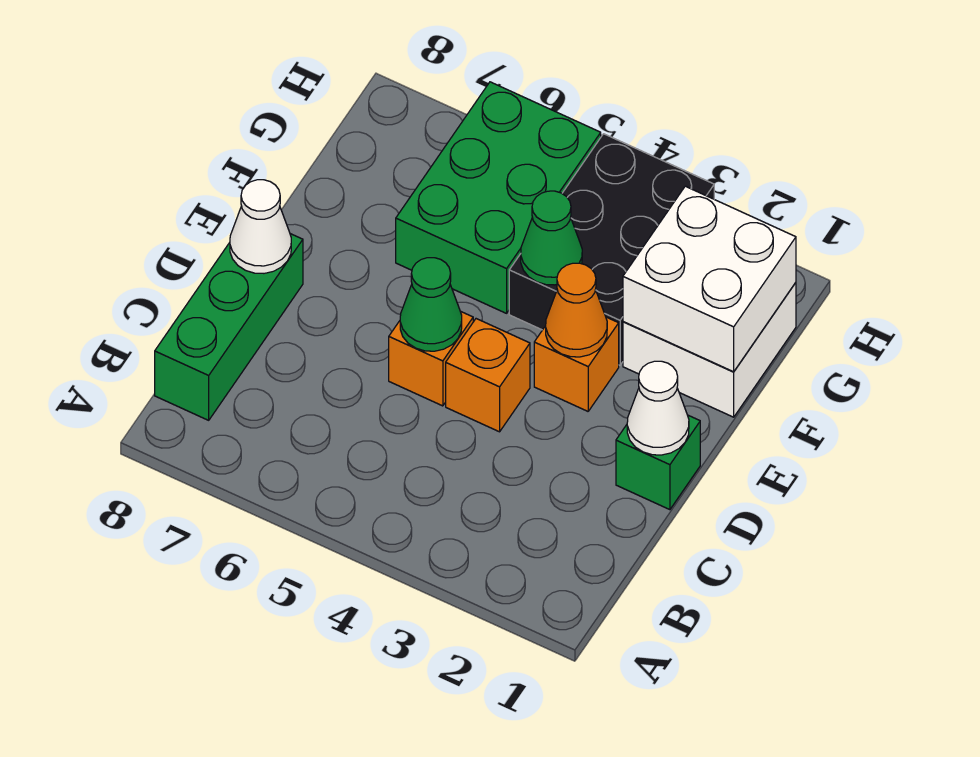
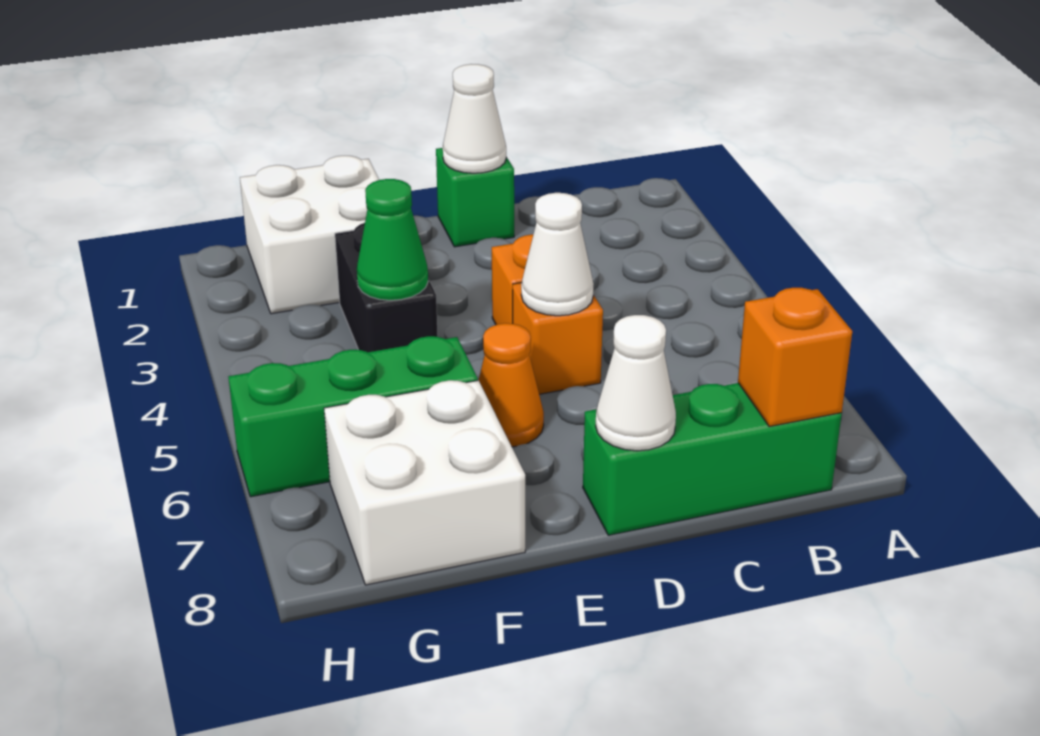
green 1x1 cone [400,258,462,351] -> white 1x1 cone [521,193,594,316]
orange 1x1 brick [534,317,619,411] -> orange 1x1 brick moved to [738,288,852,427]
orange 1x1 cone [546,263,607,357] -> orange 1x1 cone moved to [479,323,544,447]
white 2x2 brick [623,186,796,372] -> white 2x2 brick moved to [324,380,525,585]
black 2x3 brick [509,134,714,365] -> black 1x2 brick [335,223,438,352]
green 2x3 brick [396,82,601,313] -> green 1x3 brick [229,336,478,497]

